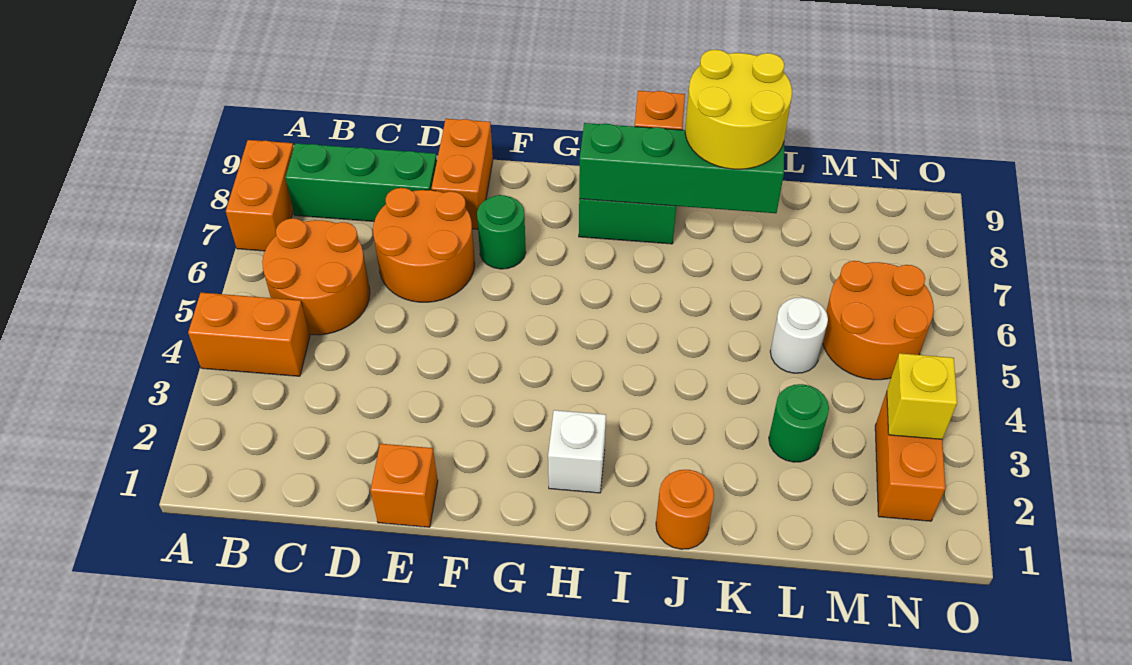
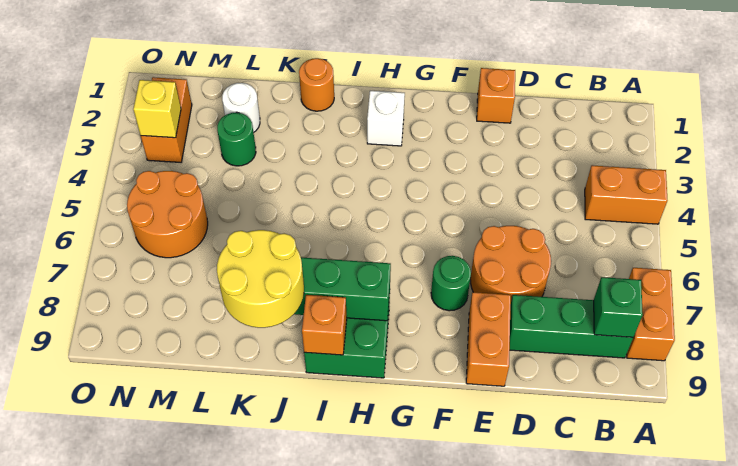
orange 2x2 round brick [262,218,370,335] -> none
none -> green 1x1 brick [594,277,643,337]
white 1x1 round brick [770,297,828,373] -> white 1x1 round brick moved to [222,83,260,132]

